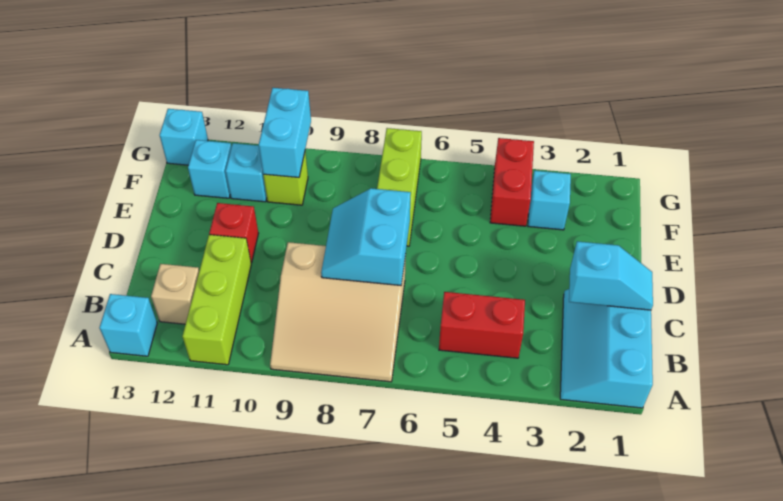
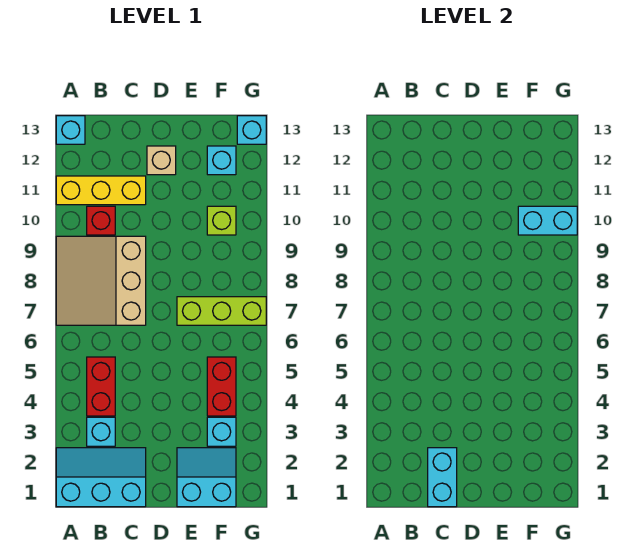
lime 1x3 brick [183,235,251,365] -> yellow 1x3 brick [56,176,146,205]
tan 1x1 brick [151,264,199,324] -> tan 1x1 brick moved to [147,146,176,175]
cyan 1x2 slope [569,241,653,310] -> cyan 1x2 brick [428,448,457,507]
cyan 2x2 slope [321,188,411,285] -> cyan 2x2 slope moved to [177,448,236,507]
red 1x1 brick [209,203,259,263] -> red 1x1 brick moved to [87,206,115,235]
red 1x2 brick [490,138,534,226] -> red 1x2 brick turned to [207,357,236,416]
cyan 1x1 brick [226,143,267,202] -> cyan 1x1 brick moved to [87,417,115,446]

